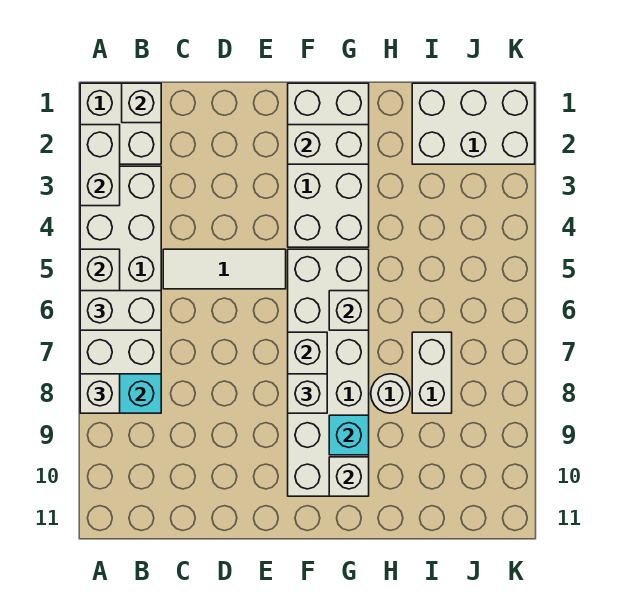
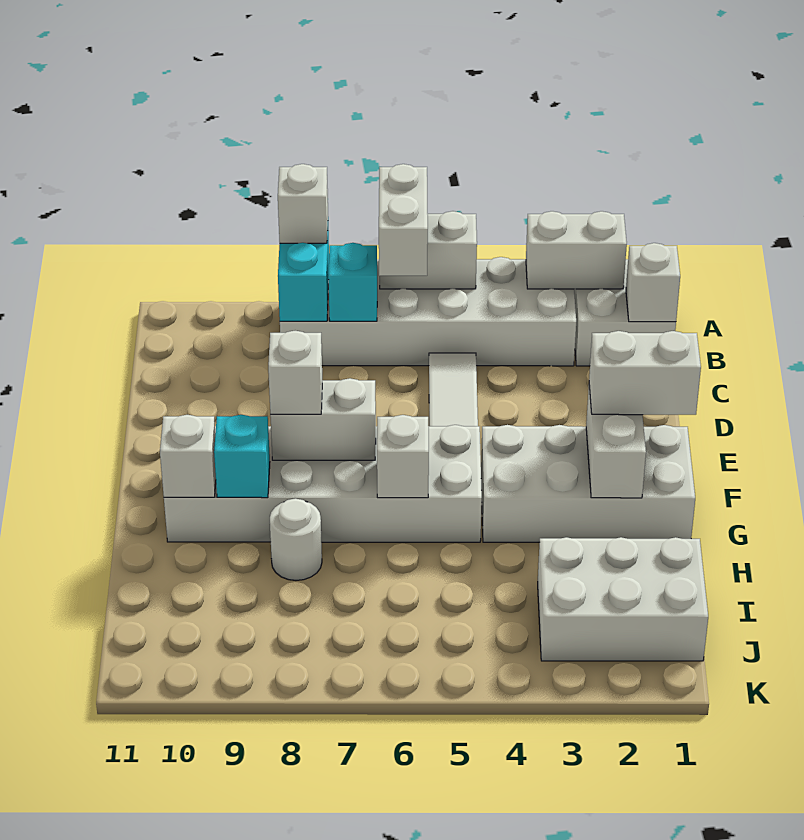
none -> cyan 1x1 brick [328,243,377,321]
white 2x3 brick [412,83,535,164] -> white 2x3 brick turned to [538,537,708,661]
white 1x2 brick [412,332,452,413] -> white 1x2 brick moved to [589,331,701,415]

